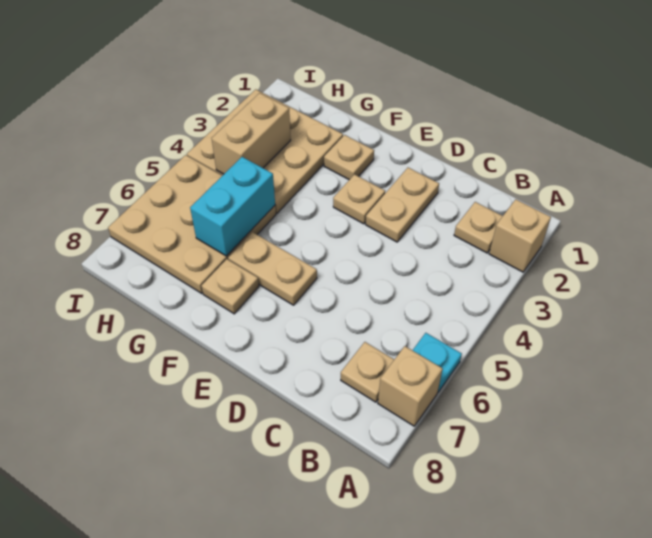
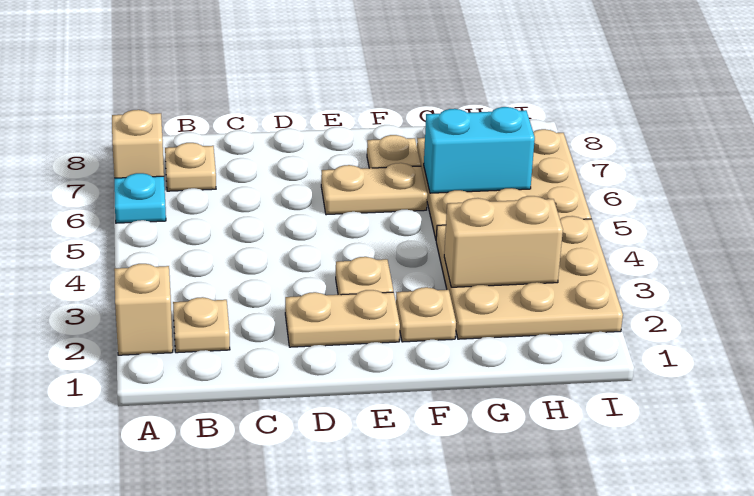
tan 1x2 plate [366,168,439,242] -> tan 1x2 plate turned to [285,290,400,347]
cyan 1x2 brick [190,157,275,256] -> cyan 1x2 brick turned to [424,107,535,193]
tan 1x2 brick [212,93,291,174] -> tan 1x2 brick turned to [444,196,563,287]

